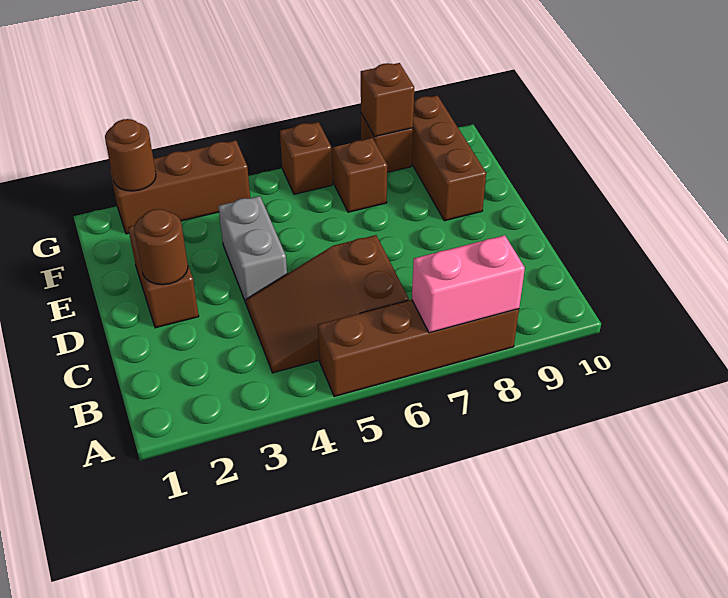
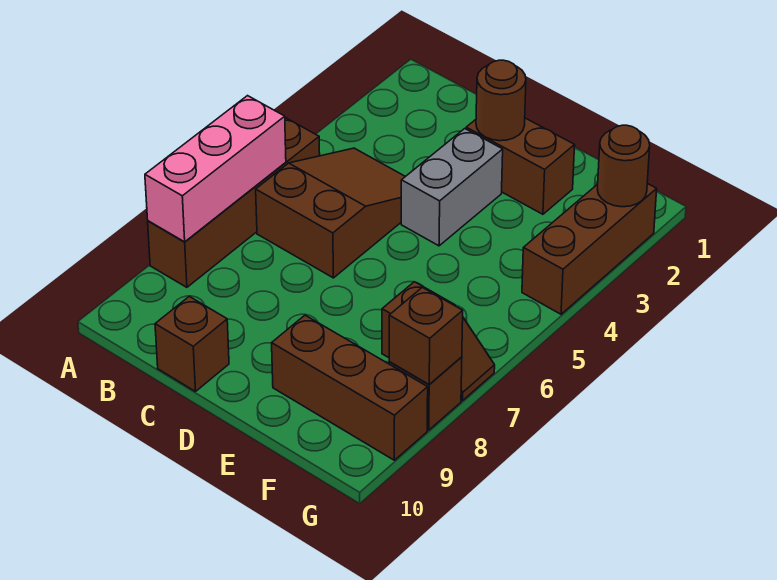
pink 1x2 brick [412,235,525,333] -> pink 1x3 brick [145,96,286,242]
grey 1x2 brick [218,196,287,305] -> grey 1x2 brick turned to [401,129,503,246]
brown 1x1 brick [280,122,332,194] -> brown 1x1 brick moved to [155,296,229,391]

